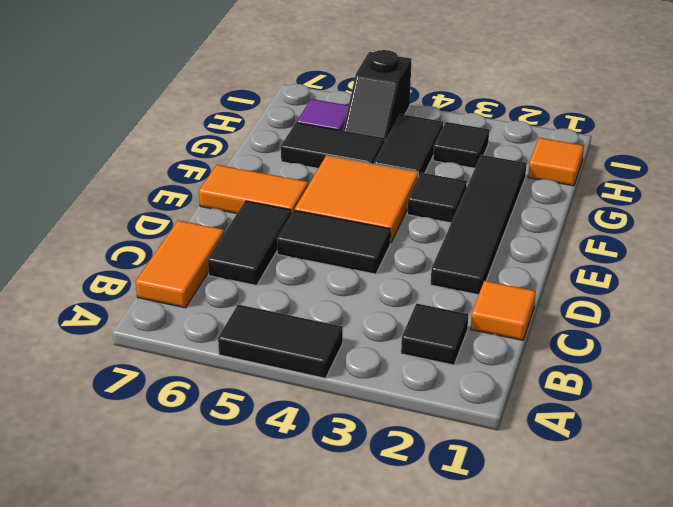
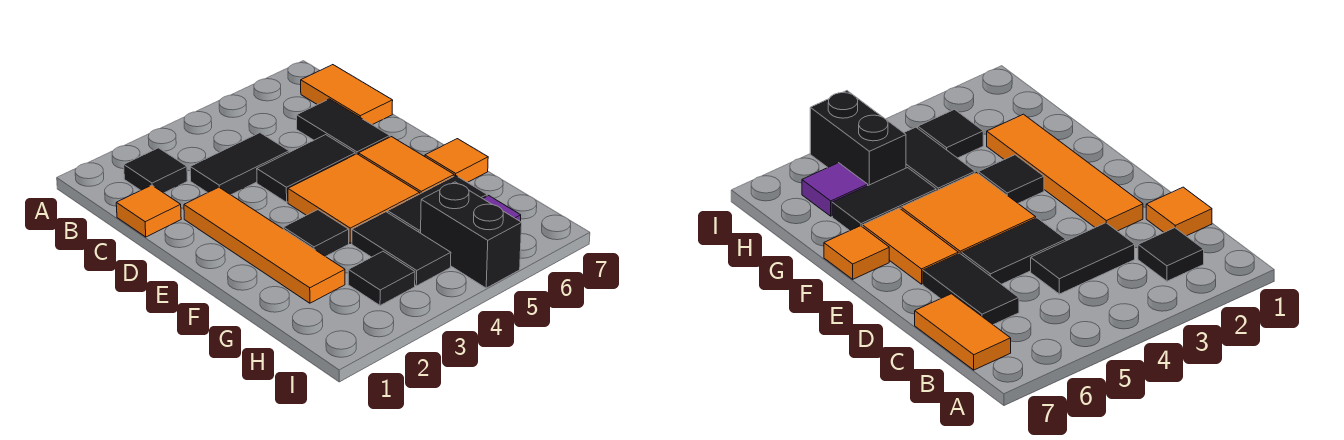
black 1x2 tile [218,305,343,378] -> black 1x2 tile moved to [190,133,289,195]
black 1x4 tile [431,155,527,295] -> orange 1x4 tile [184,187,345,303]
orange 1x2 tile [199,165,308,214] -> orange 1x2 tile turned to [359,137,454,194]
orange 1x1 tile [528,138,584,186] -> orange 1x1 tile moved to [425,139,488,183]
black 1x2 slope [343,50,412,141] -> black 1x2 brick [421,182,522,288]

